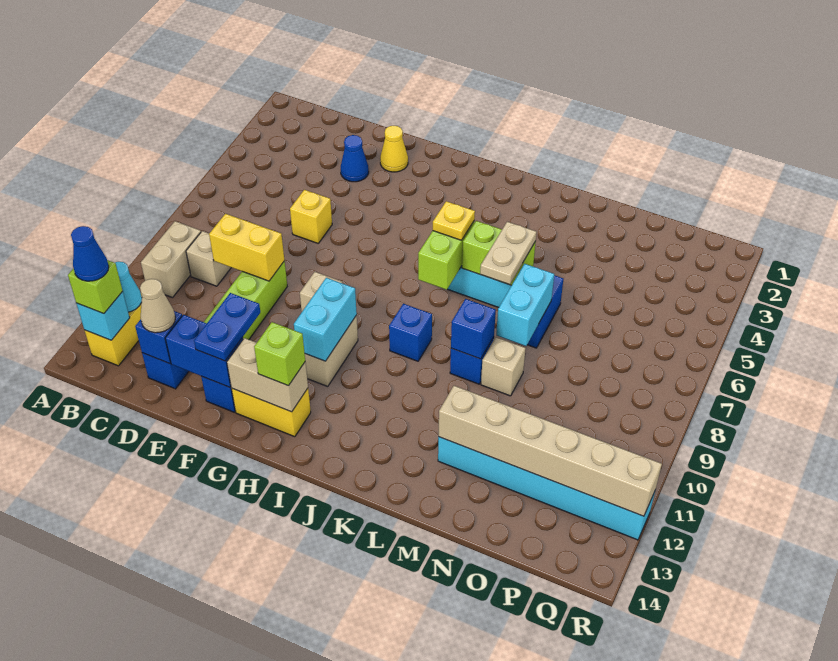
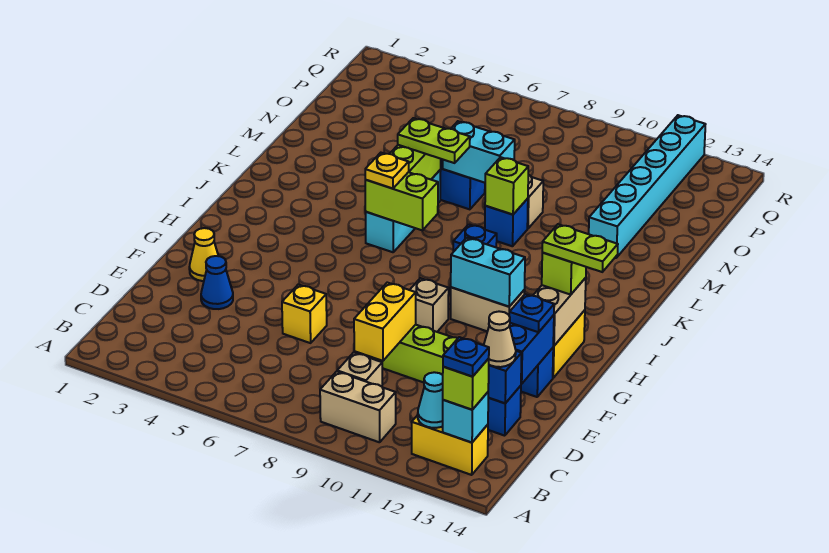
blue 1x1 cone [71,226,109,281] -> blue 1x1 plate [443,337,489,377]
blue 1x2 plate [194,293,260,361] -> blue 1x1 plate [509,294,554,332]
none -> lime 1x2 plate [542,224,618,272]
tan 1x2 plate [480,222,537,284] -> lime 1x2 plate [398,118,470,163]
blue 1x1 brick [451,299,496,359] -> lime 1x1 brick [485,157,528,215]
tan 1x6 brick [439,386,662,516] -> none

